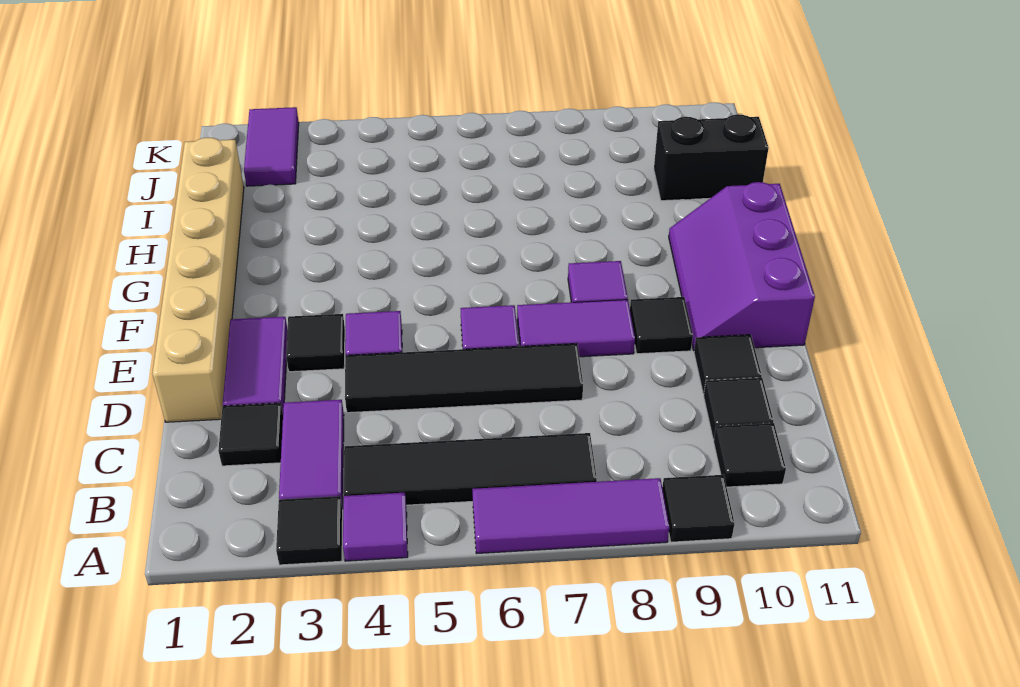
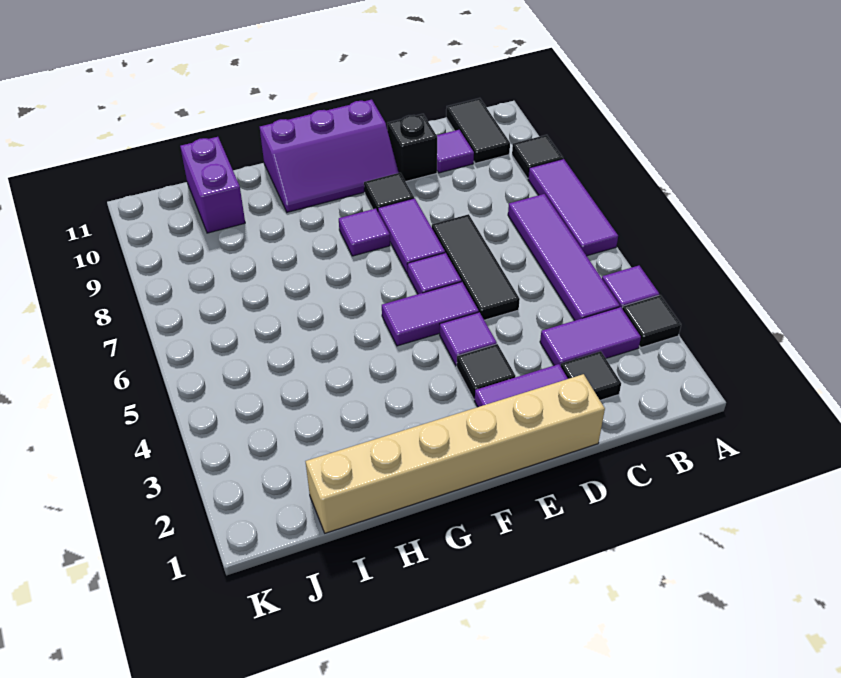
black 1x4 tile [344,433,597,505] -> purple 1x4 tile [508,194,620,320]
black 1x1 tile [714,423,786,487] -> black 1x2 tile [446,98,510,163]
black 1x1 tile [704,377,773,439] -> purple 1x1 tile [437,130,474,173]
black 1x4 tile [345,343,583,413] -> black 1x3 tile [432,214,520,320]
black 1x1 tile [694,335,762,394] -> black 1x1 brick [387,114,437,182]
black 1x2 brick [654,114,769,201] -> purple 1x2 brick [180,137,245,233]
purple 1x2 tile [244,107,299,186] -> purple 1x2 tile moved to [382,282,479,346]

